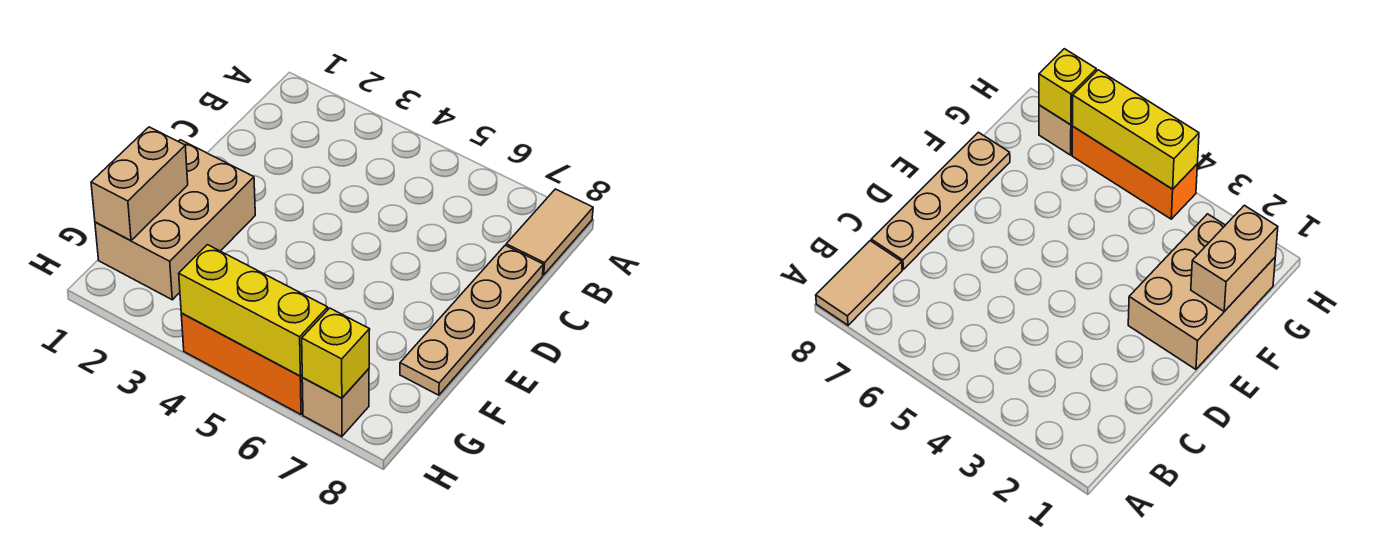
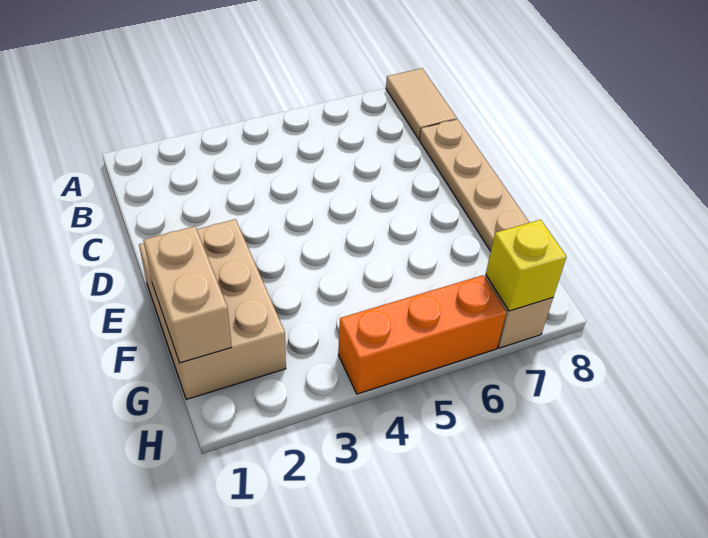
yellow 1x3 brick [179,245,328,376] -> none

